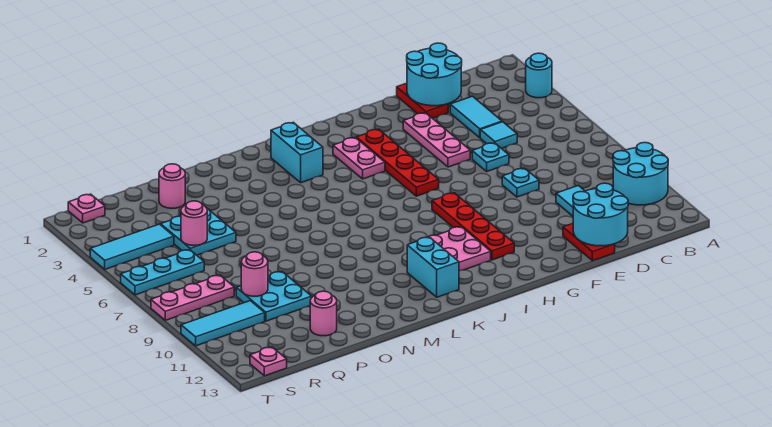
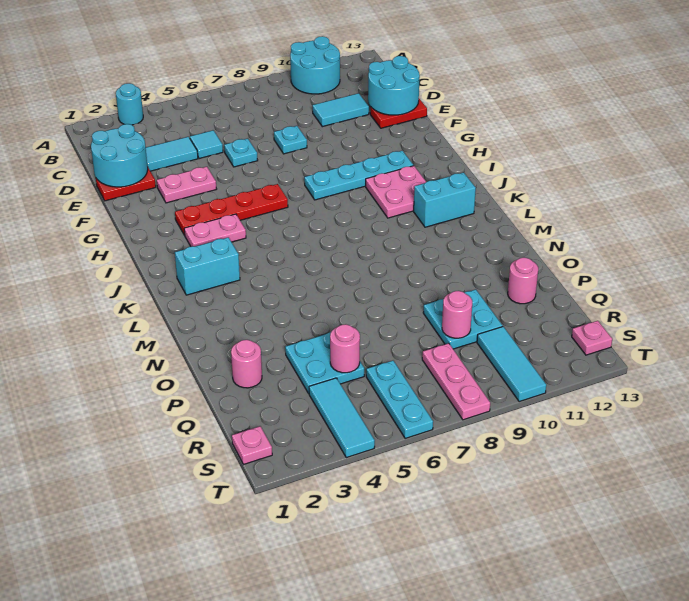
pink 1x3 plate [403,113,470,167] -> pink 1x2 plate [157,167,216,203]
red 1x4 plate [432,193,514,260] -> cyan 1x4 plate [304,151,413,200]

